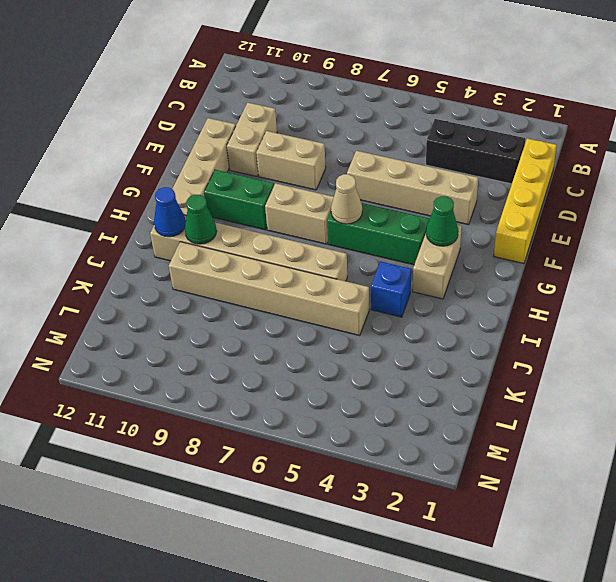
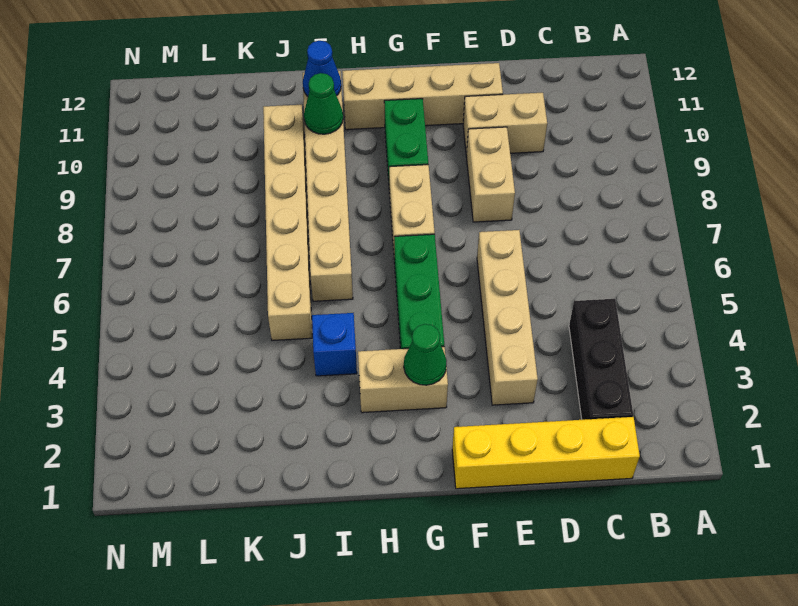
tan 1x1 cone [331,174,362,224] -> none

